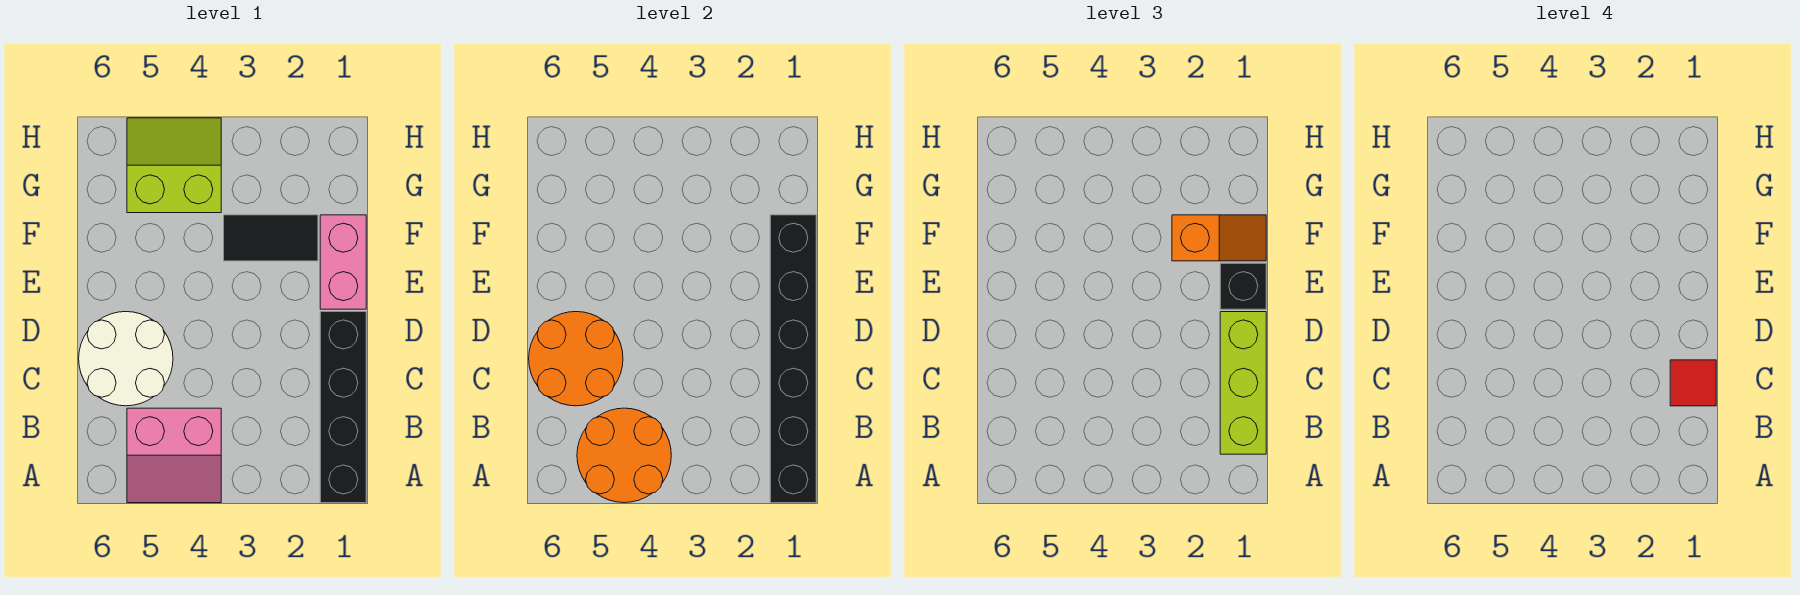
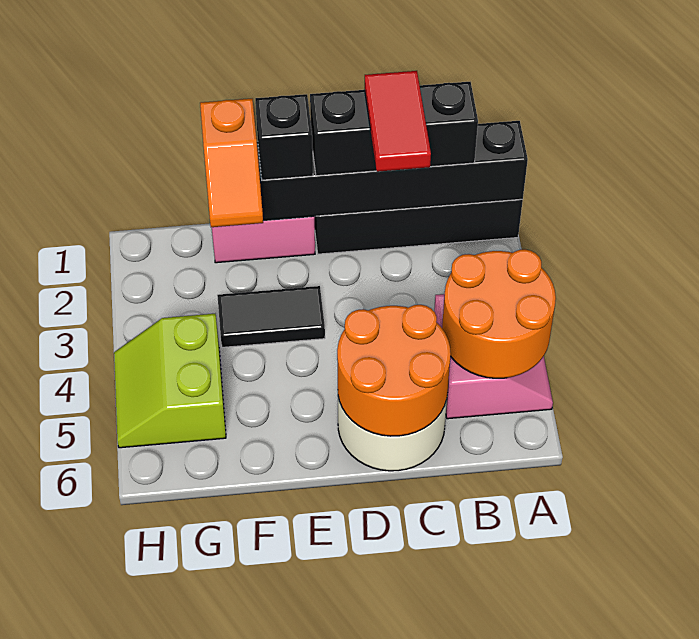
lime 1x3 brick [1220,312,1266,454] -> black 1x3 brick [310,82,478,176]
red 1x1 tile [1670,360,1716,406] -> red 1x2 tile [365,71,431,172]
orange 1x2 slope [1172,215,1266,261] -> orange 1x2 slope turned to [200,99,263,227]
black 1x2 tile [224,215,318,261] -> black 1x2 tile turned to [217,286,325,347]

